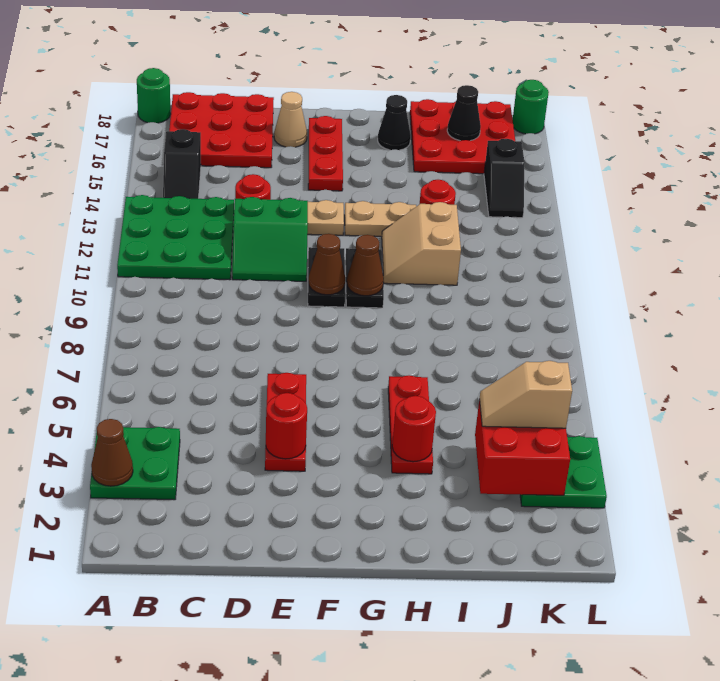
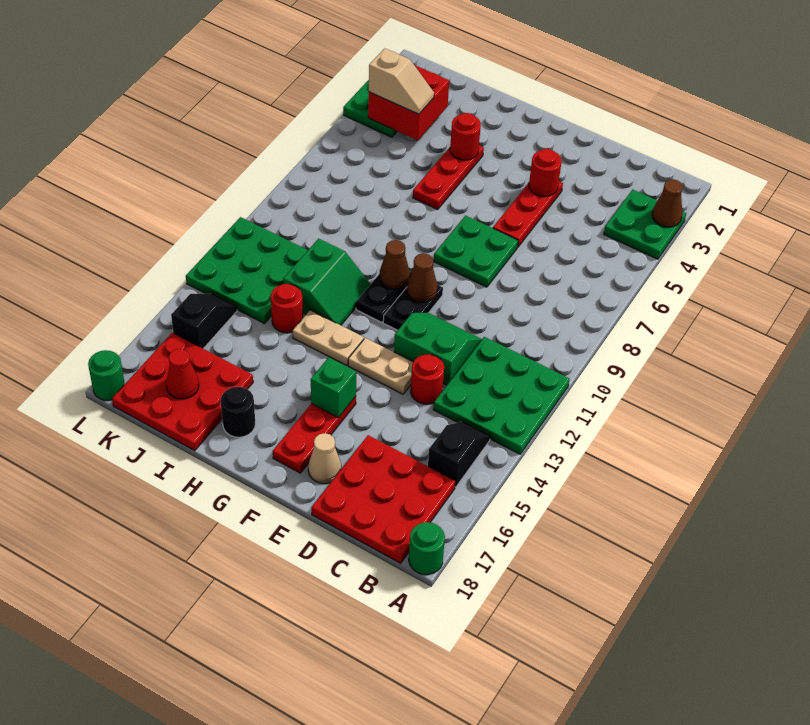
none -> green 2x2 plate [434,216,518,287]
none -> green 1x1 brick [311,357,356,418]
tan 2x2 slope [382,202,461,285] -> green 2x2 slope [283,239,370,325]
black 1x1 cone [378,95,411,150] -> black 1x1 round brick [221,387,255,437]
none -> green 3x3 plate [186,217,308,324]
black 1x1 cone [447,85,481,141] -> red 1x1 cone [166,349,199,399]

